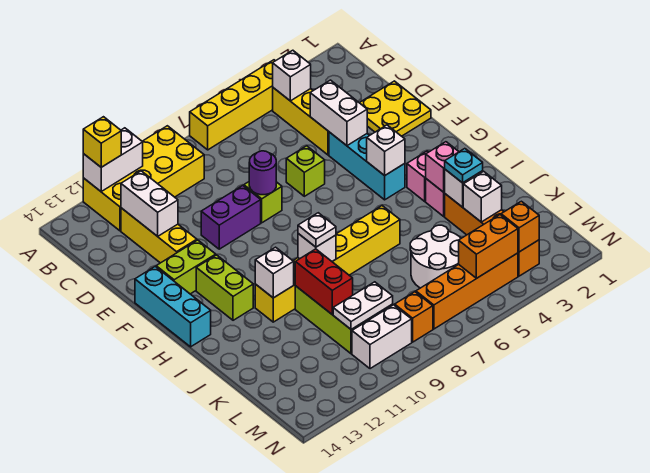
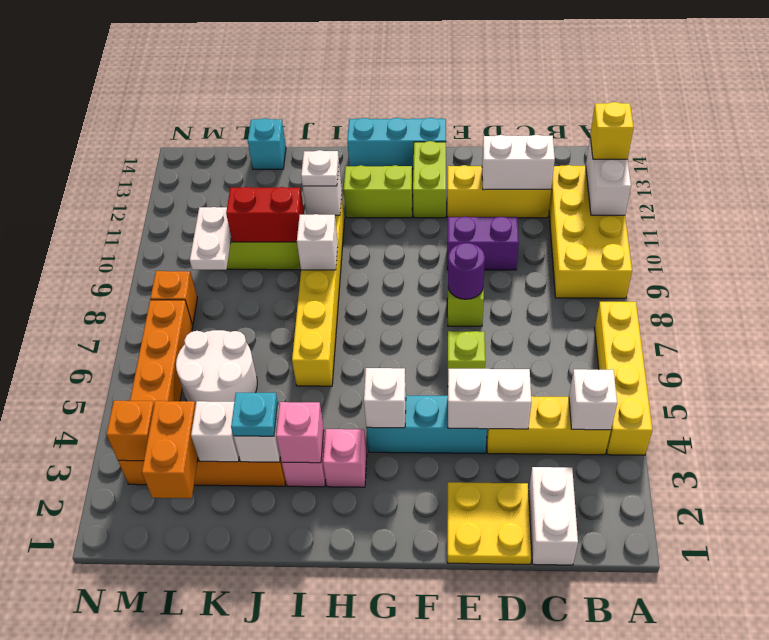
purple 1x2 brick [201,186,261,249] -> purple 1x2 brick turned to [447,217,519,270]
white 1x1 plate [298,213,336,247] -> white 1x1 plate moved to [301,150,339,186]
none -> cyan 1x1 brick [248,118,286,169]
orange 1x2 brick [459,215,518,278] -> orange 1x2 brick moved to [142,401,198,498]
white 1x2 brick [352,305,412,369] -> white 1x2 brick moved to [529,467,578,565]

